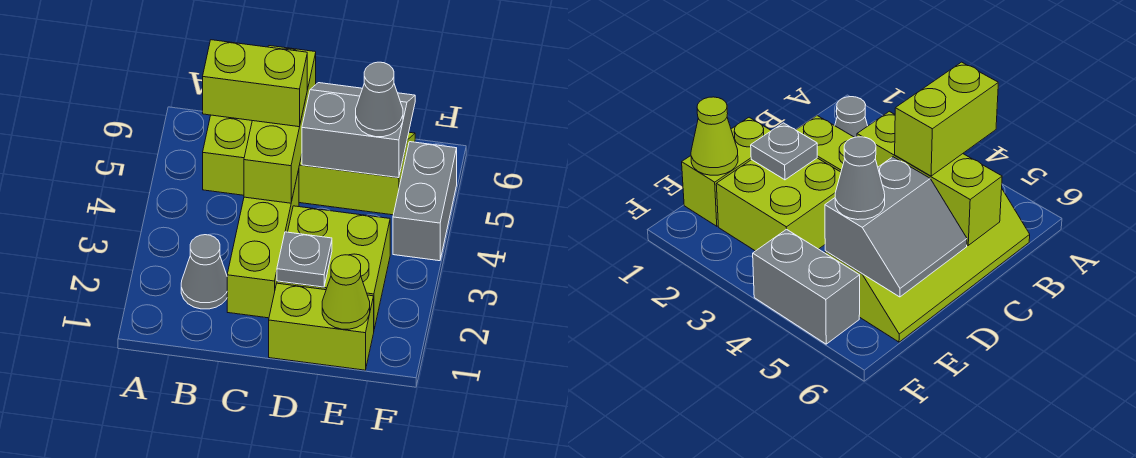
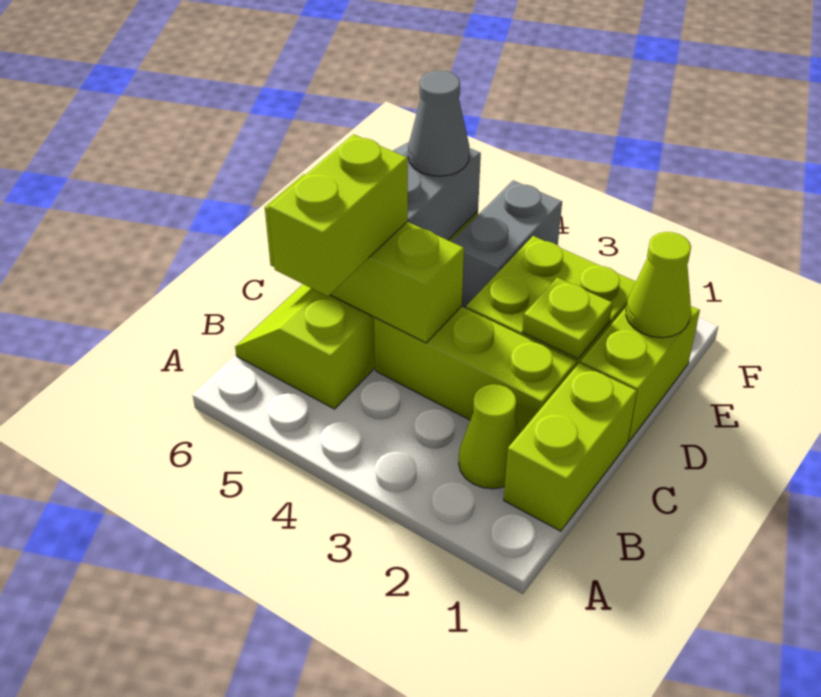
none -> lime 1x2 brick [504,363,637,531]
grey 1x1 cone [181,235,227,309] -> lime 1x1 cone [459,384,519,489]
grey 1x1 plate [277,232,332,287] -> lime 1x1 plate [522,278,612,359]
grey 1x2 brick [393,142,457,261] -> grey 1x2 brick turned to [451,180,562,307]

